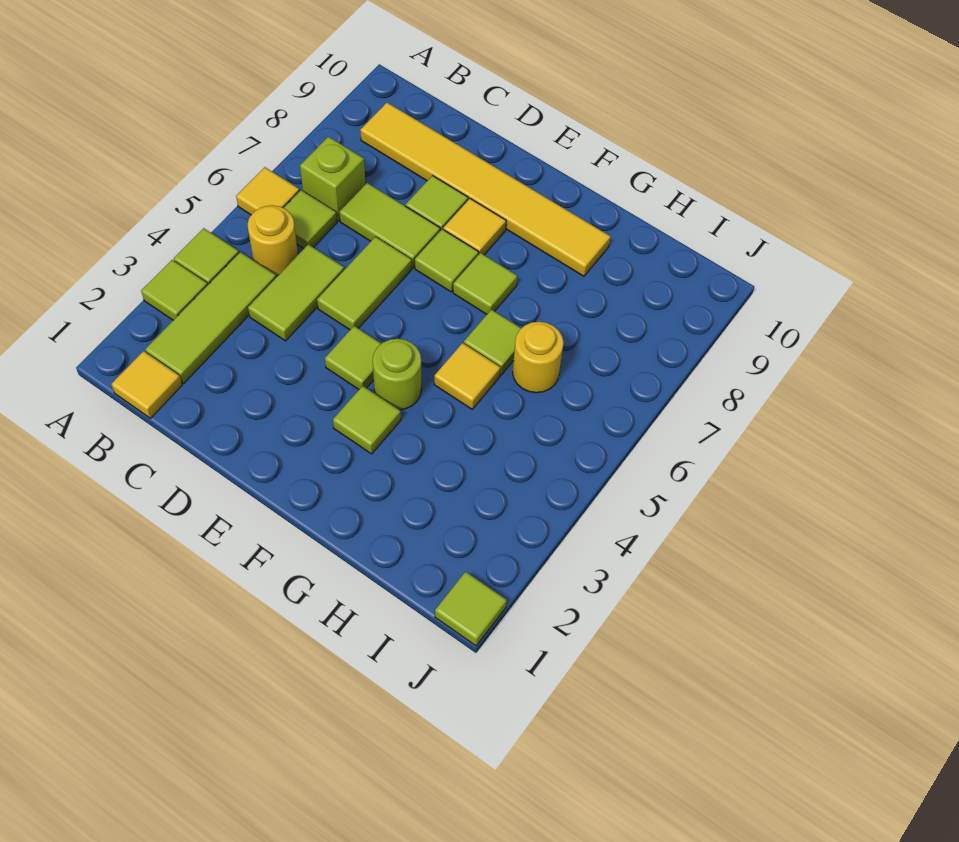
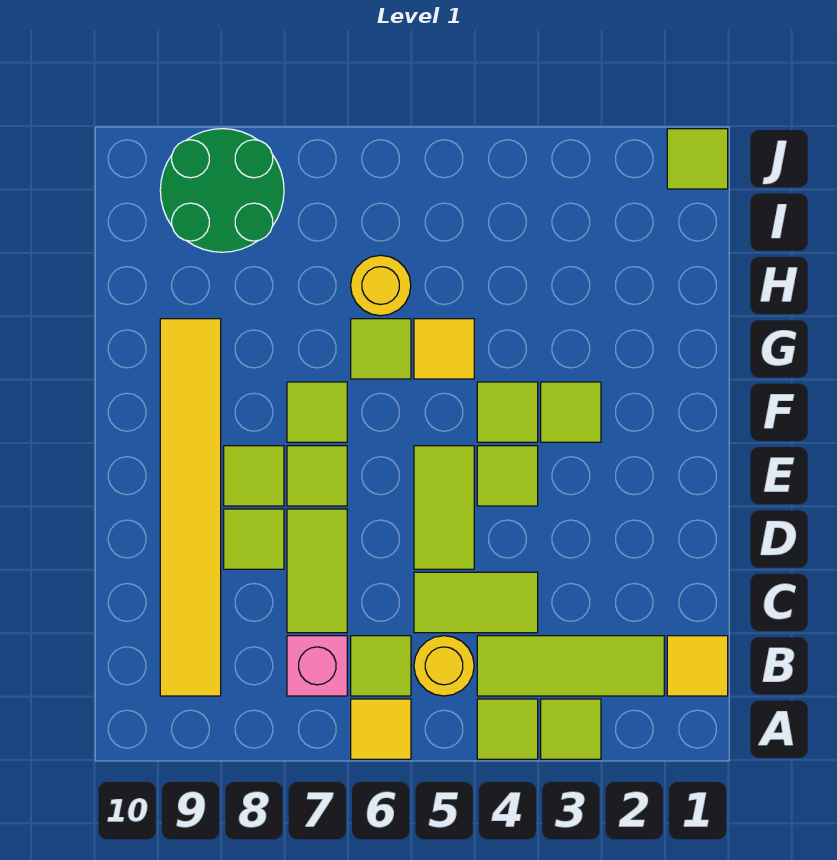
lime 1x1 brick [300,137,365,221] -> pink 1x1 brick [287,636,347,696]
lime 1x2 tile [317,237,412,330] -> lime 1x2 tile turned to [414,446,474,569]
yellow 1x1 tile [443,199,506,255] -> lime 1x1 tile [224,446,284,506]
lime 1x1 round brick [373,339,422,410] -> lime 1x1 tile [477,382,538,442]
none -> green 2x2 round brick [160,129,284,252]

